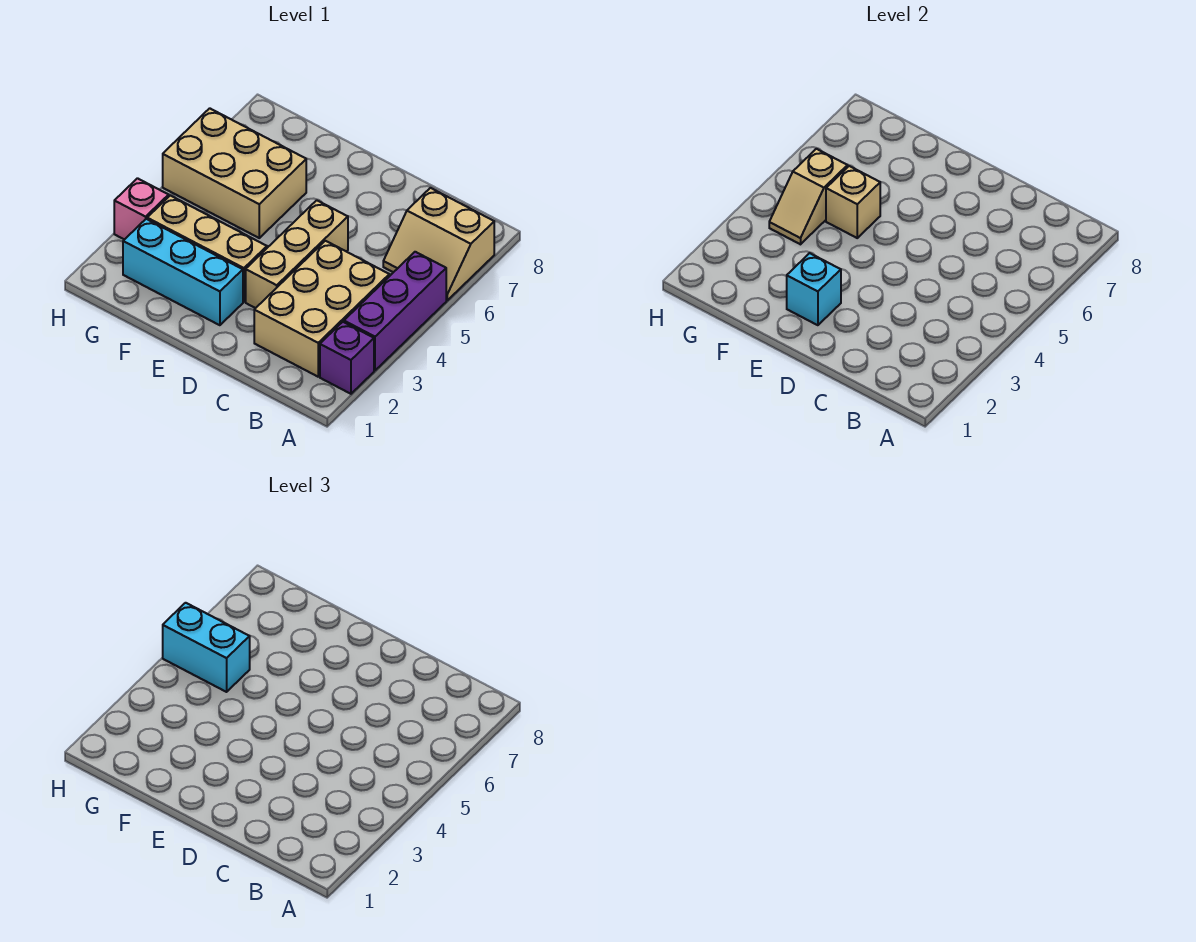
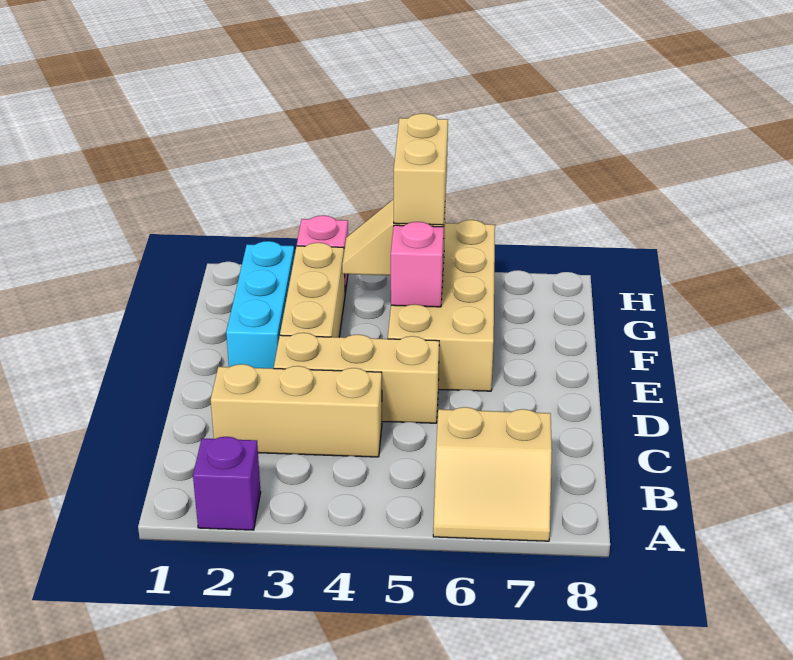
purple 1x3 brick [344,252,446,370] -> none
tan 2x2 slope [383,188,494,300] -> tan 2x2 slope turned to [433,407,552,541]
tan 2x3 brick [254,241,389,377] -> tan 1x3 brick [211,364,382,457]
cyan 1x1 brick [787,253,841,325] -> none
tan 2x3 brick [163,108,306,238] -> tan 2x4 brick [388,220,495,391]
tan 1x1 brick [826,166,880,238] -> pink 1x1 brick [391,222,444,307]
cyan 1x2 brick [163,603,250,692] -> tan 1x2 brick [394,114,448,225]

